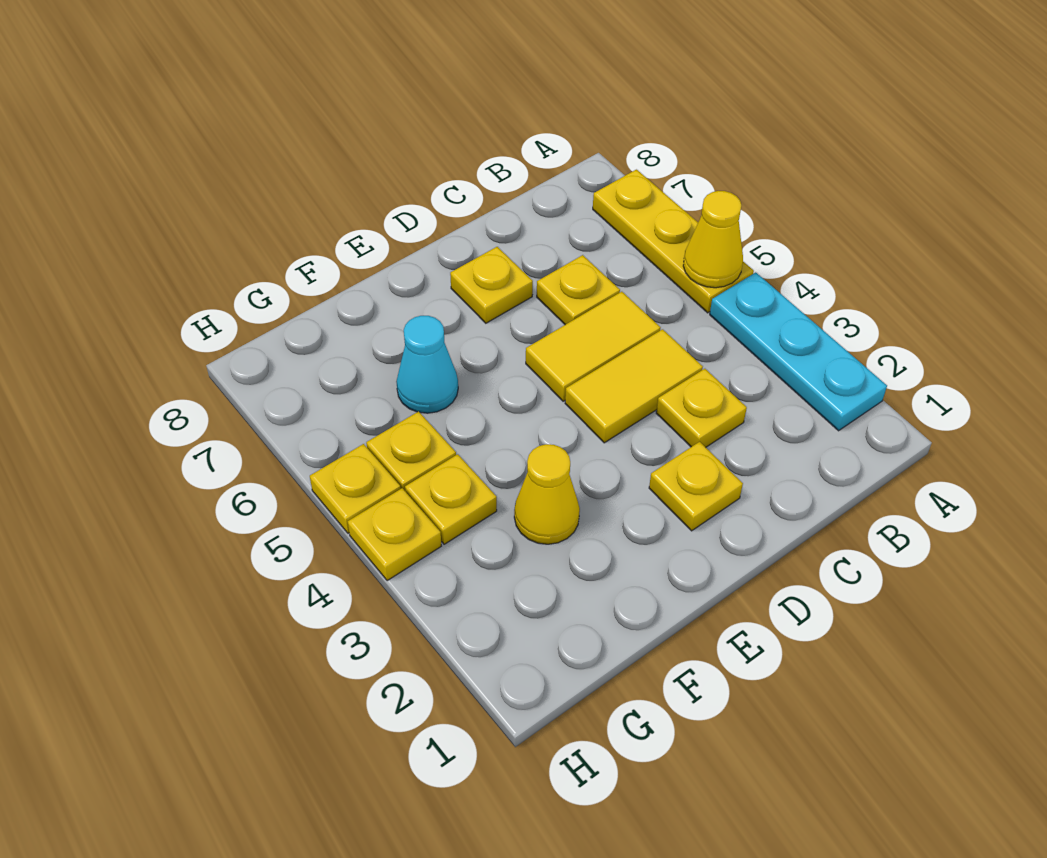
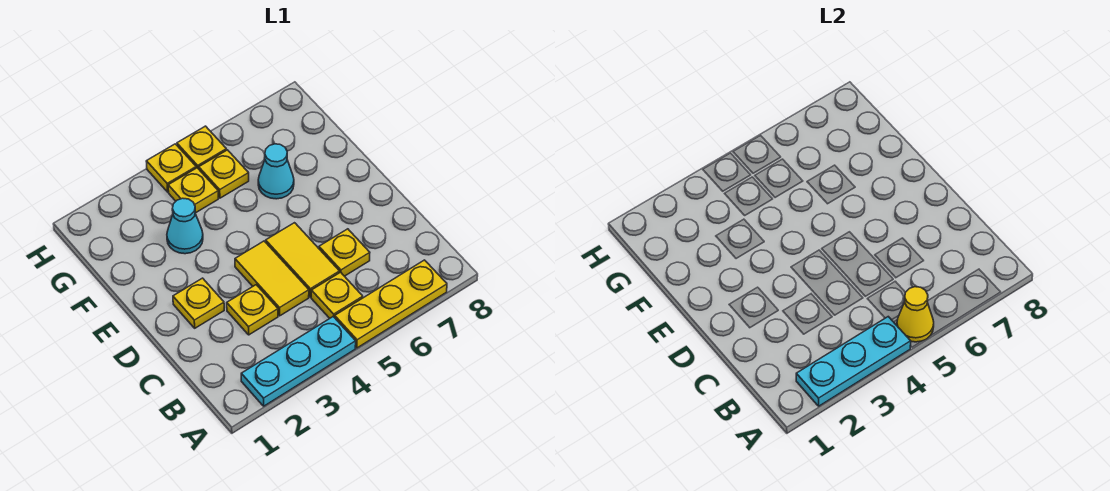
none -> cyan 1x3 plate [796,317,911,406]
yellow 1x1 plate [450,247,533,323] -> yellow 1x1 plate moved to [311,272,363,318]
yellow 1x1 cone [514,444,580,544] -> cyan 1x1 cone [167,198,203,254]

